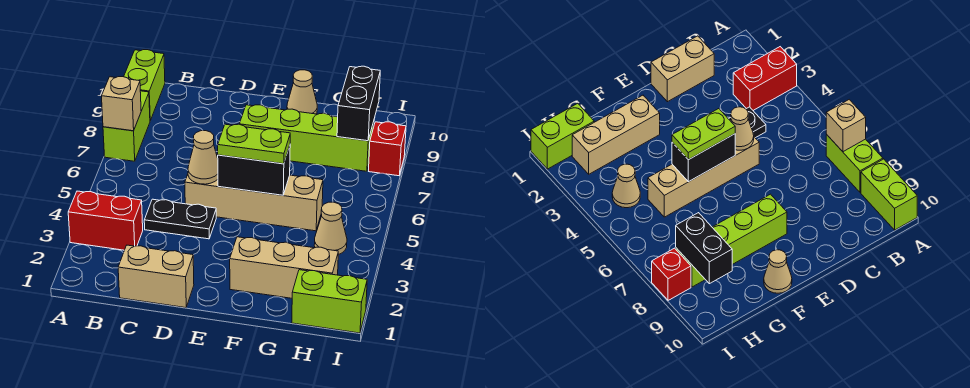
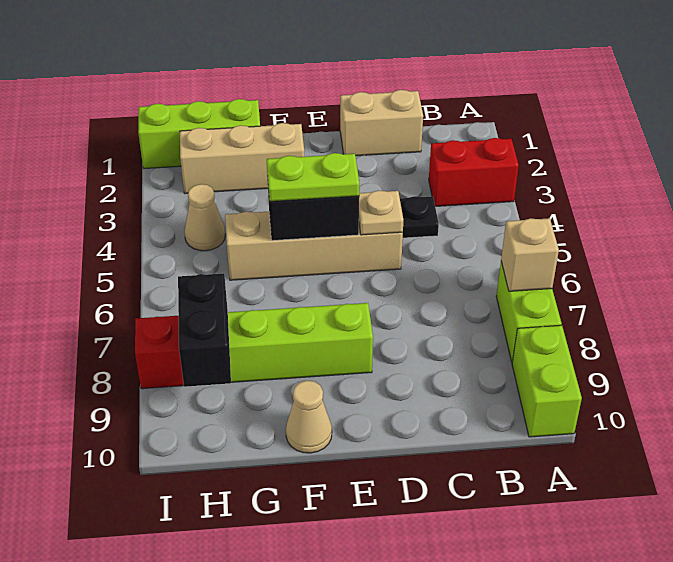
tan 1x1 cone [188,131,218,184] -> tan 1x1 plate [359,190,403,235]
lime 1x2 brick [292,270,367,333] -> lime 1x3 brick [138,99,260,169]

